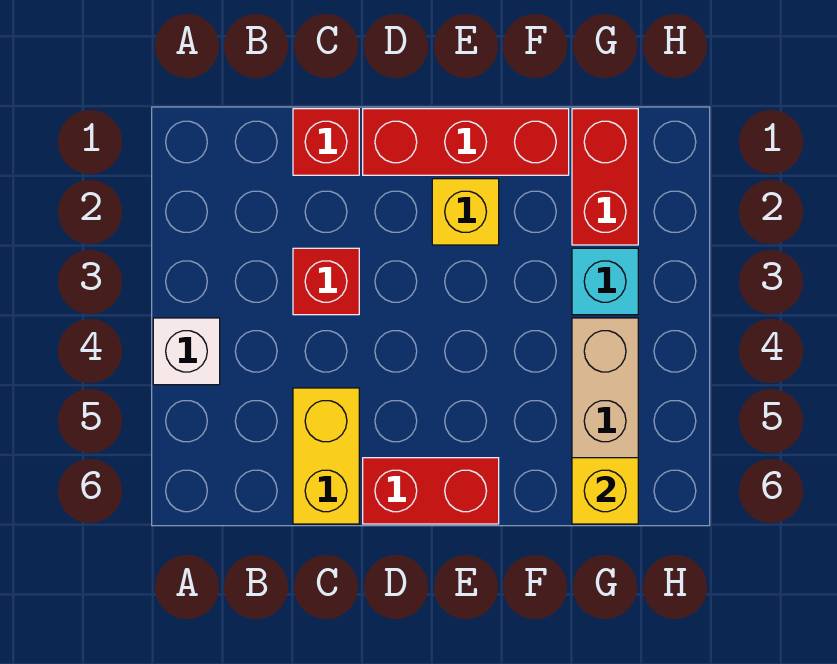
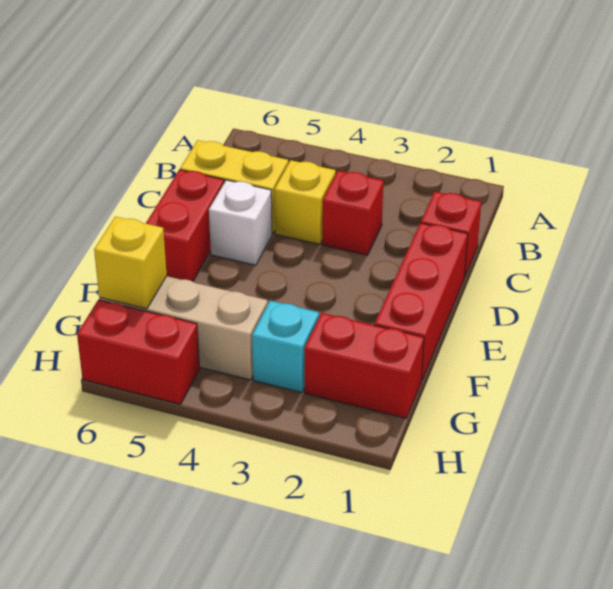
white 1x1 brick [153,318,220,385] -> white 1x1 brick moved to [209,180,272,265]
yellow 1x1 brick [432,179,499,245] -> yellow 1x1 brick moved to [274,160,336,244]
none -> red 1x2 brick [77,300,200,404]

